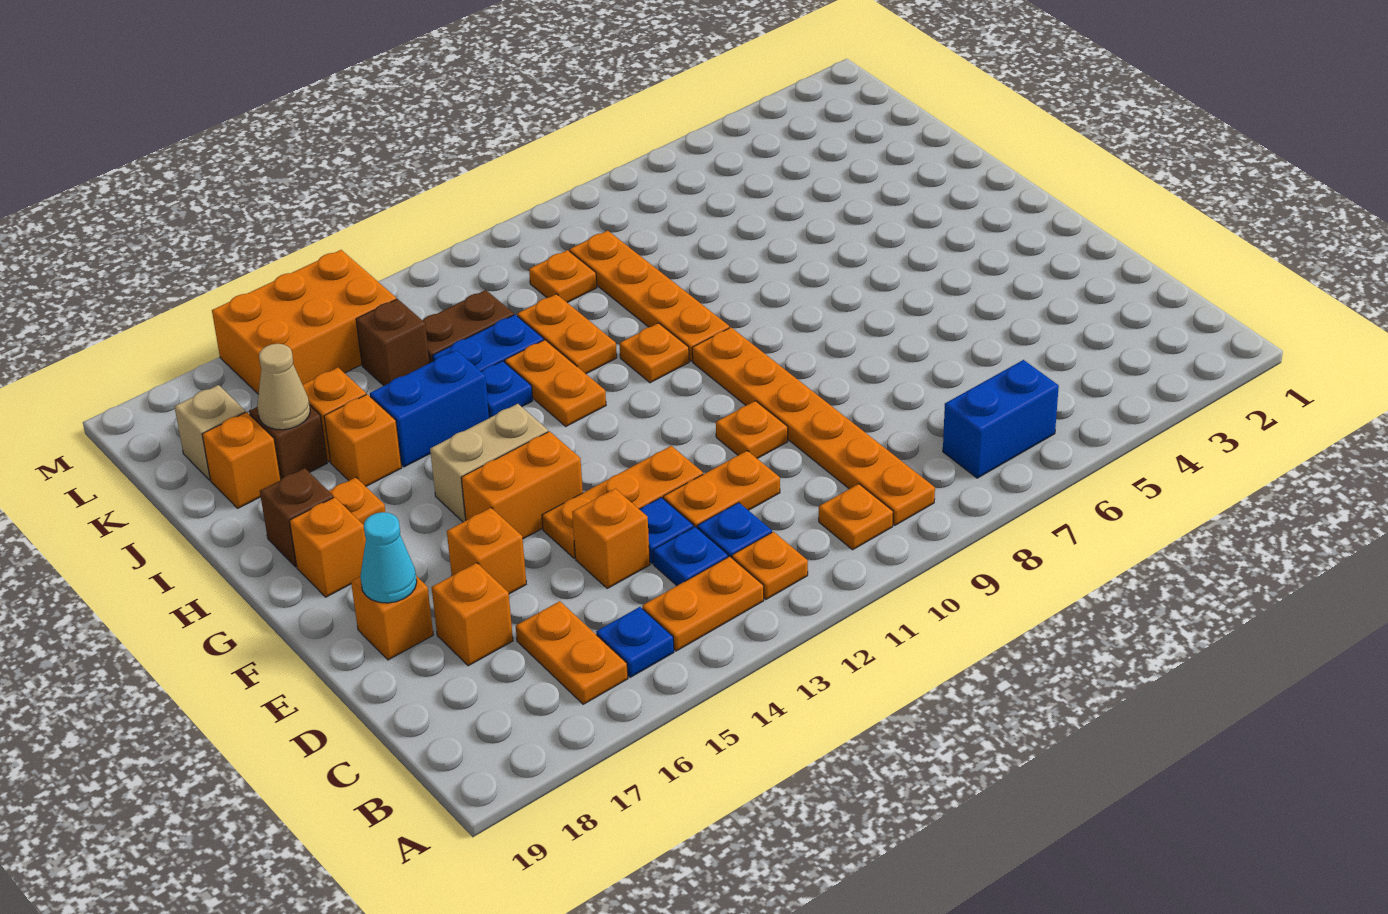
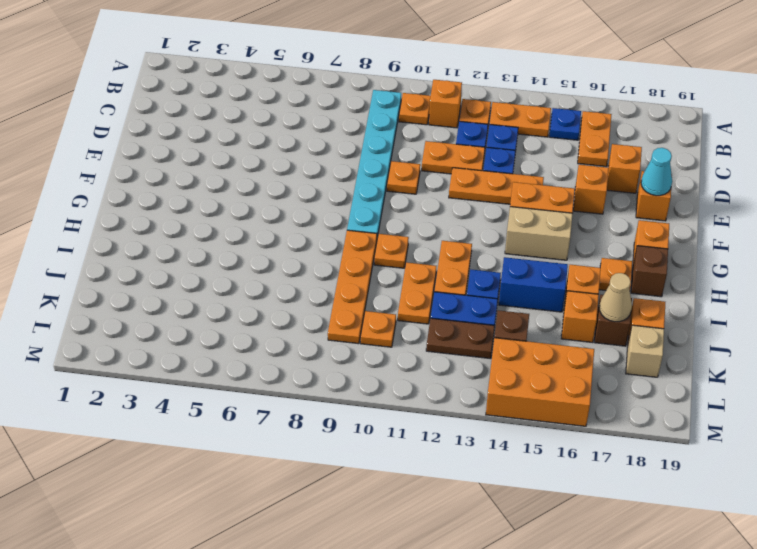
blue 1x2 brick [943,360,1059,478] -> none
orange 1x6 plate [692,327,935,525] -> cyan 1x6 plate [347,90,401,238]
orange 1x1 brick [572,489,650,588] -> orange 1x1 brick moved to [429,80,462,128]

